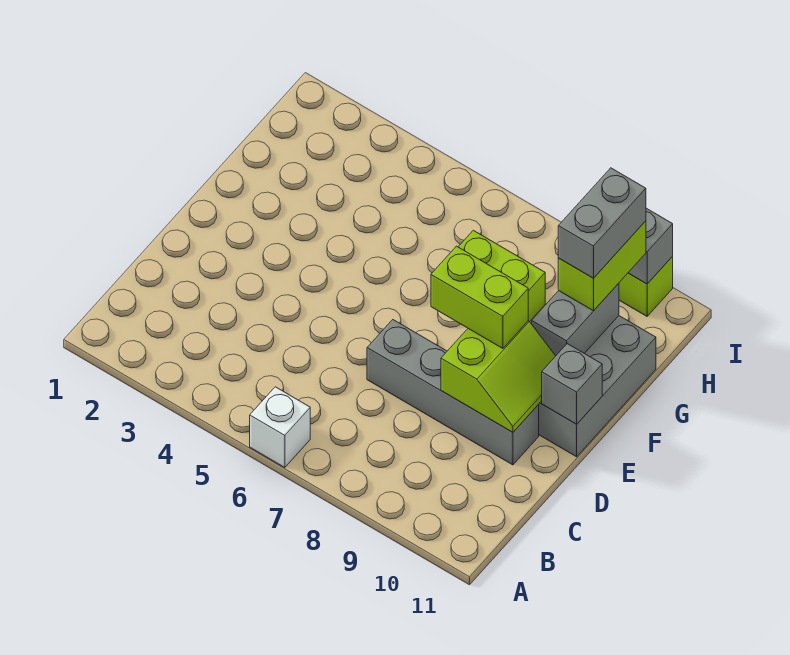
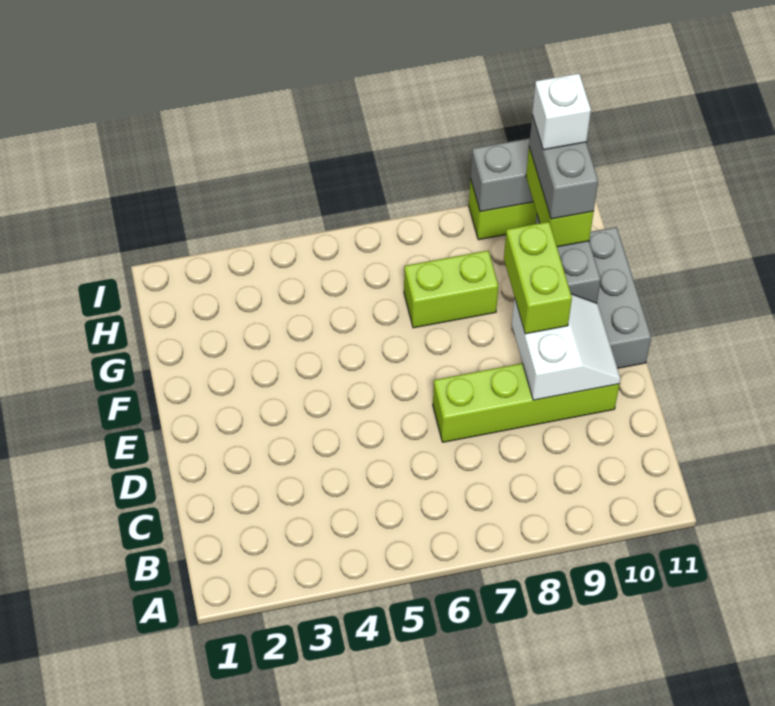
white 1x1 brick [250,387,310,468] -> white 1x1 brick moved to [532,74,591,150]
grey 1x4 brick [367,320,539,465] -> lime 1x4 brick [433,363,620,442]
lime 2x2 slope [441,321,555,432] -> white 2x2 slope [512,294,620,400]
lime 1x2 brick [431,246,528,348] -> lime 1x2 brick turned to [504,222,572,334]
grey 1x1 brick [542,344,602,424] -> none

